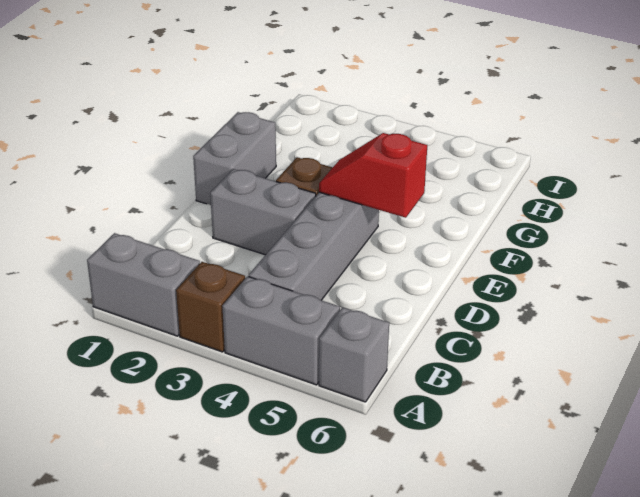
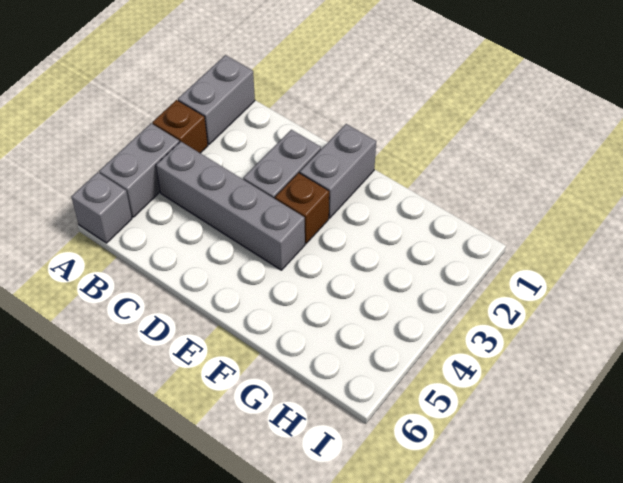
grey 1x2 brick [193,112,276,205] -> grey 1x2 brick turned to [300,124,376,218]
red 1x2 slope [319,133,427,218] -> none

